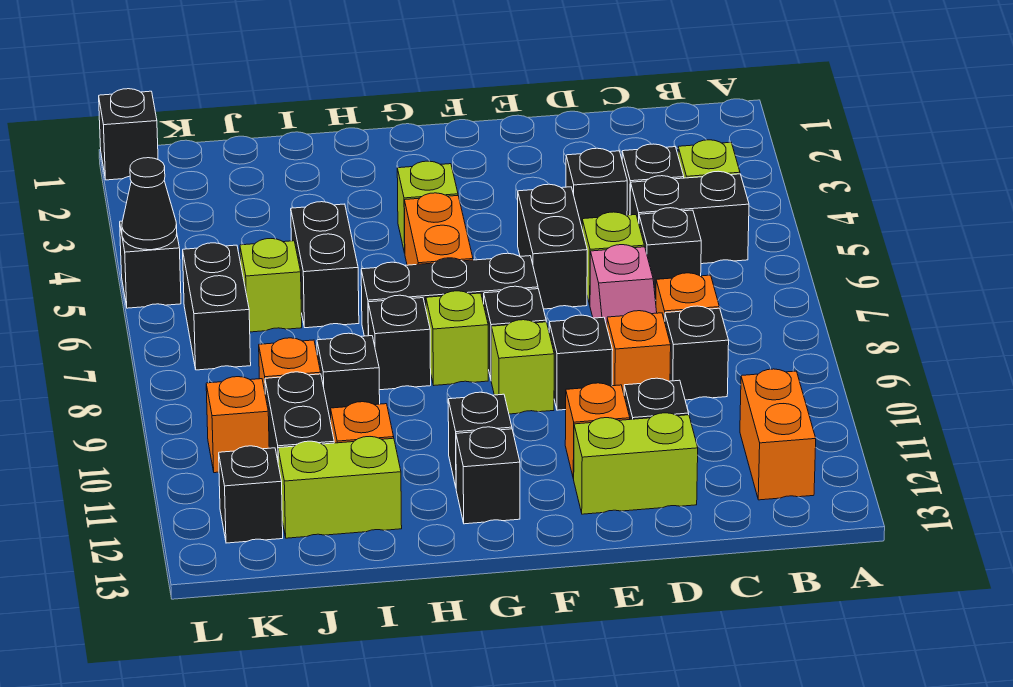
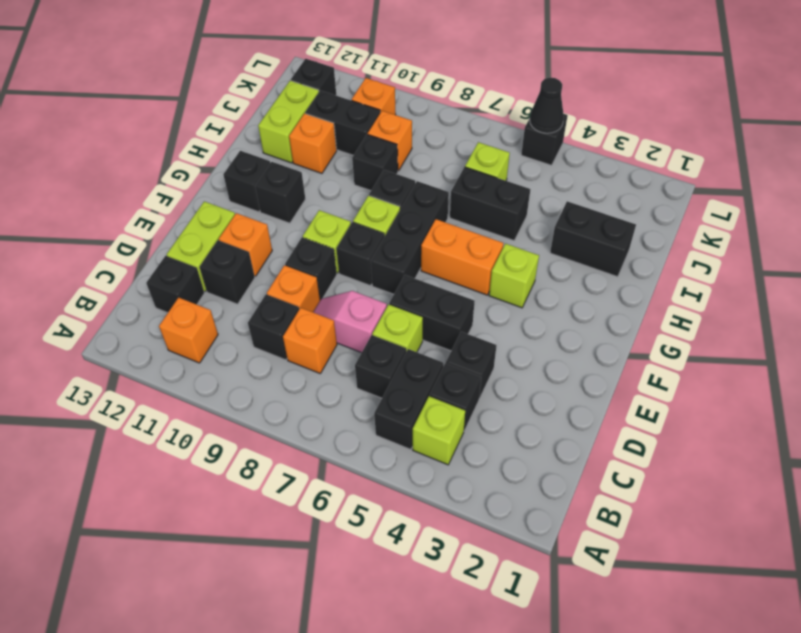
orange 1x2 brick [740,369,816,500] -> orange 1x1 brick [159,297,218,363]
black 1x2 brick [183,243,251,370] -> black 1x2 brick moved to [550,201,636,277]
black 1x1 brick [99,89,158,180] -> black 1x1 brick moved to [146,256,204,313]

